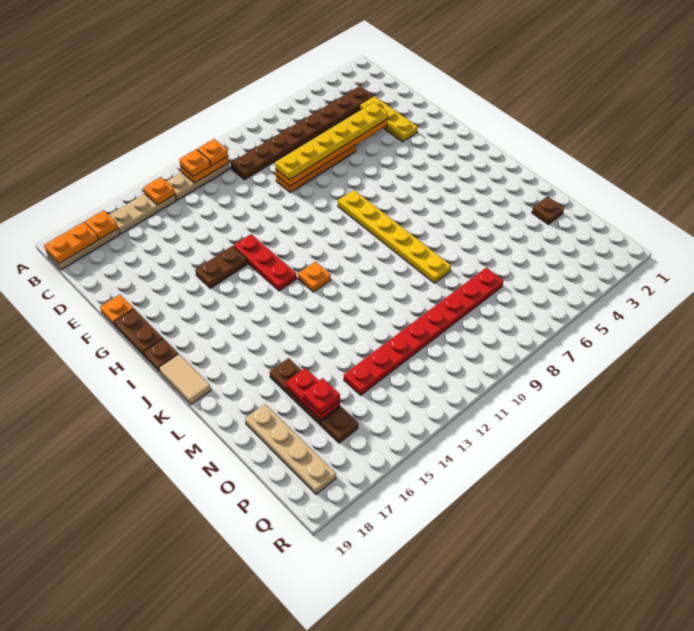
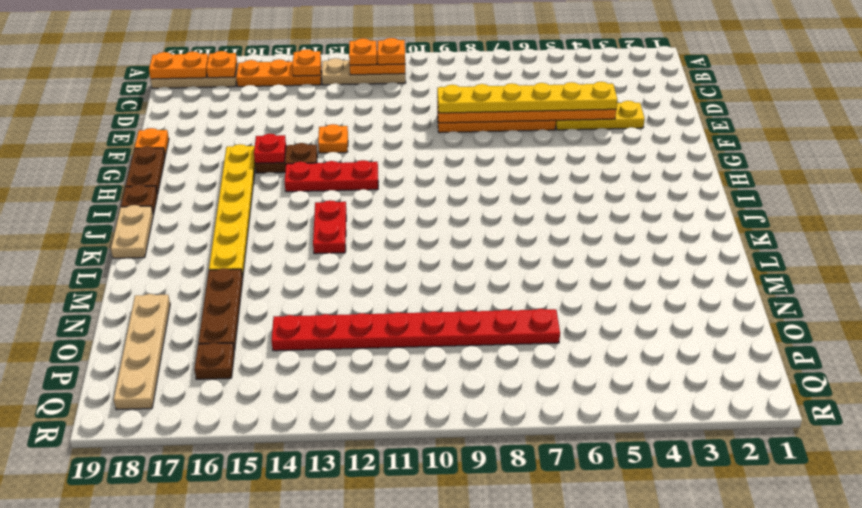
tan 1x3 plate [109,194,176,234] -> orange 1x3 plate [236,59,322,87]
brown 1x8 plate [231,86,373,180] -> none
yellow 1x3 plate [360,96,418,142] -> yellow 1x3 plate turned to [556,101,645,130]
red 1x3 plate [234,234,297,291] -> red 1x3 plate turned to [285,160,378,192]
yellow 1x6 plate [338,190,451,283] -> yellow 1x6 plate moved to [209,144,255,277]
orange 1x1 plate [298,262,331,292] -> orange 1x1 plate moved to [318,124,348,153]
tan 1x2 tile [159,354,211,404] -> tan 1x2 plate [111,205,153,258]
brown 1x1 plate [532,196,564,224] -> none
red 1x2 plate [286,368,340,420] -> red 1x2 plate moved to [313,200,346,254]
red 1x1 plate [303,378,340,414] -> red 1x1 plate moved to [254,134,286,163]

